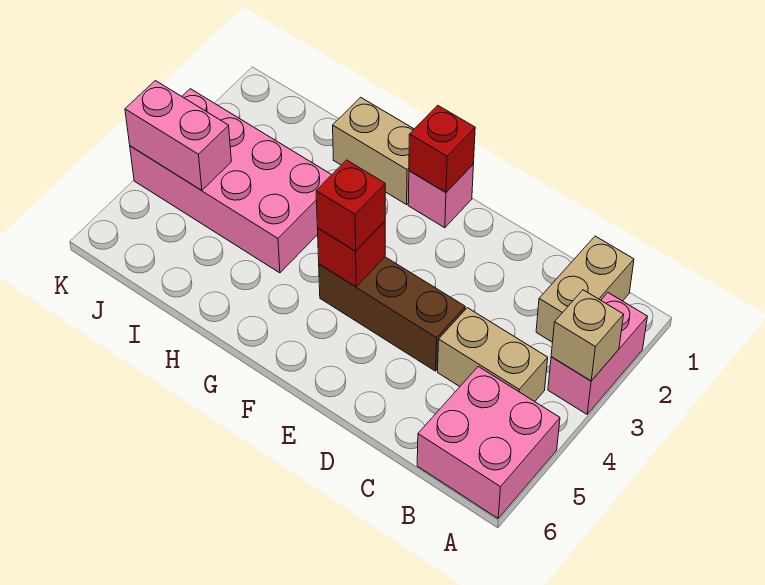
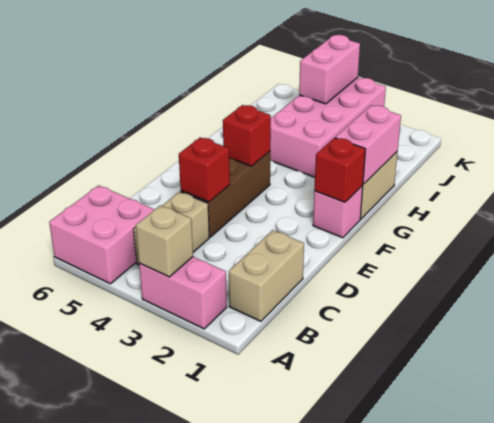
tan 1x2 brick [536,236,634,342] -> tan 1x2 brick turned to [229,230,304,321]
red 1x1 brick [316,160,385,251] -> red 1x1 brick moved to [179,137,230,202]
none -> pink 1x2 brick [335,105,401,184]

